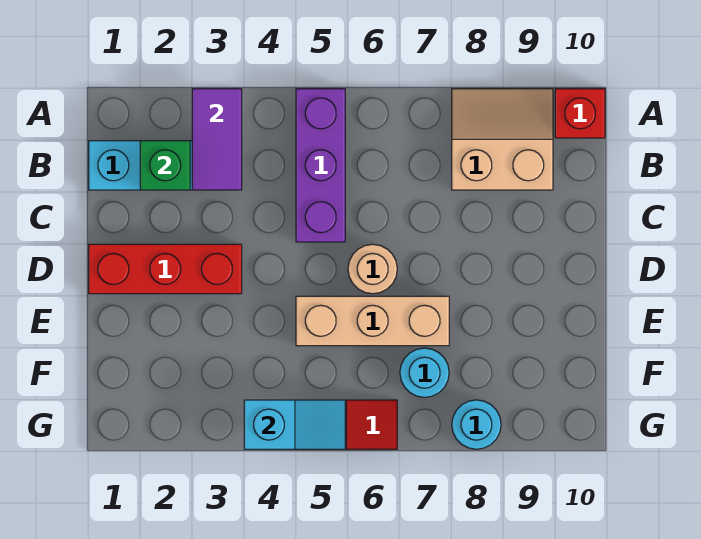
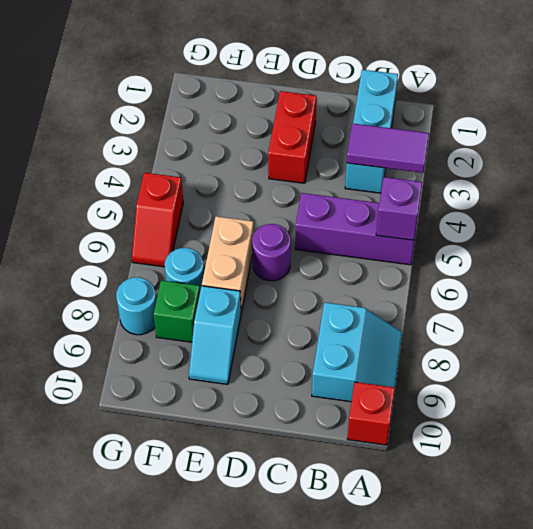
none -> purple 1x1 brick [376,177,422,240]
tan 2x2 slope [452,89,553,190] -> cyan 2x2 slope [312,302,402,402]
green 1x1 brick [140,141,190,190] -> green 1x1 brick moved to [154,280,200,342]
red 1x3 brick [89,244,242,294] -> red 1x2 brick [268,91,316,183]
tan 1x1 round brick [348,244,397,294] -> purple 1x1 round brick [252,224,291,281]
tan 1x3 brick [296,296,449,346] -> tan 1x2 brick [202,216,254,312]
cyan 1x2 slope [244,400,345,449] -> cyan 1x2 slope moved to [189,286,241,384]

